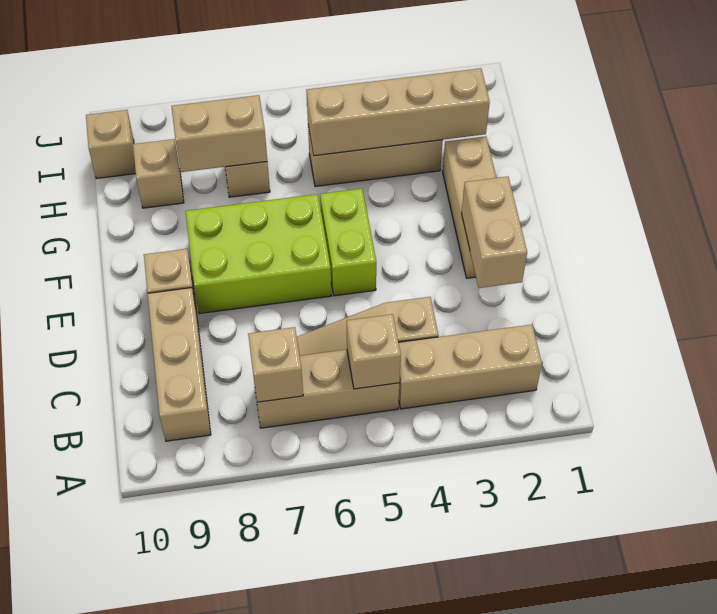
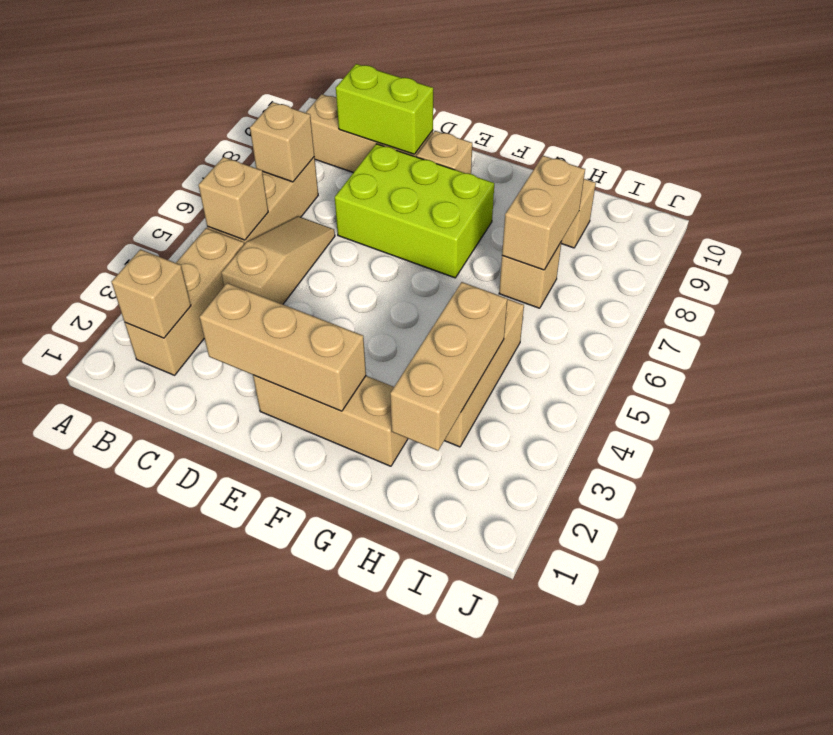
tan 1x2 brick [462,177,527,288] -> tan 1x3 brick [199,283,366,411]
lime 1x2 brick [320,189,376,296] -> lime 1x2 brick moved to [336,64,433,154]
lime 2x3 brick [185,194,331,314] -> lime 2x3 brick turned to [335,144,494,278]
tan 1x4 brick [306,68,490,156] -> tan 1x3 brick [390,282,507,451]
tan 1x1 brick [86,110,136,179] -> tan 1x1 brick moved to [112,249,191,338]

